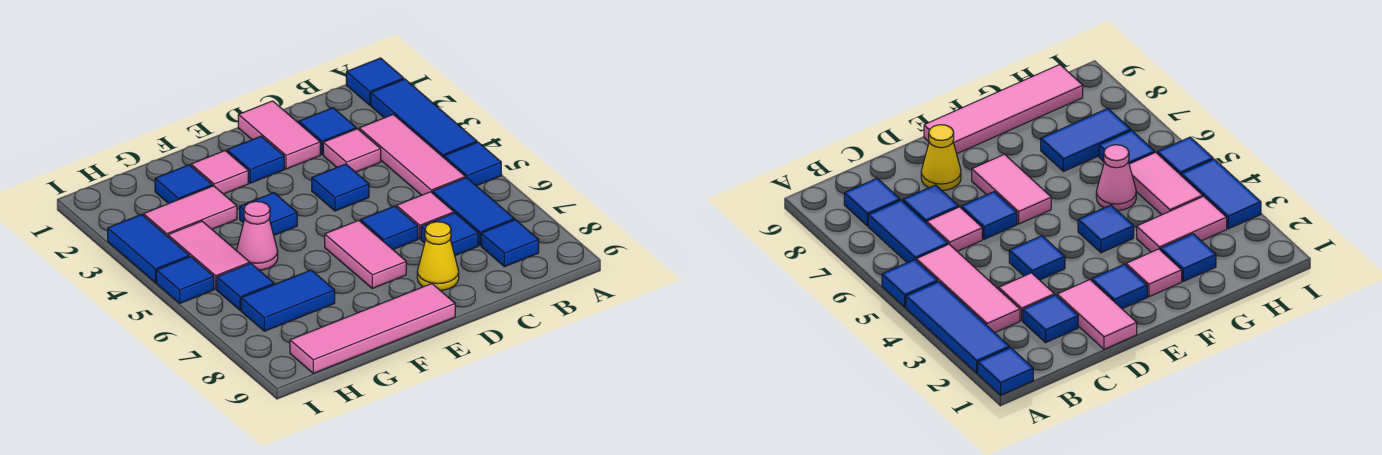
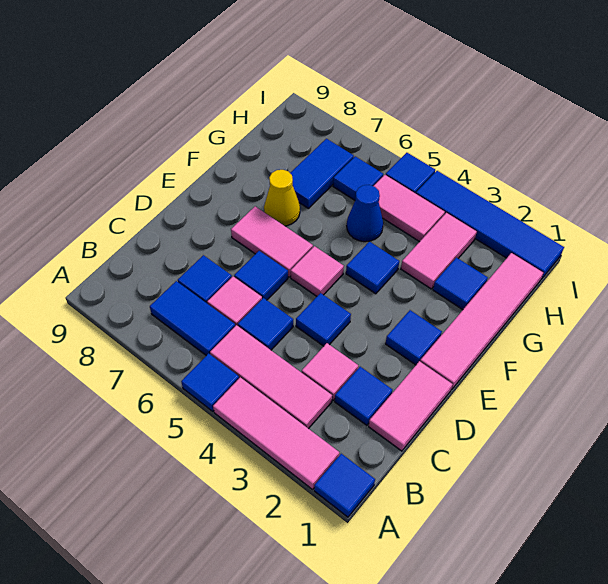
blue 1x3 tile [371,79,477,158] -> pink 1x3 tile [213,377,339,489]
blue 1x1 tile [481,220,539,267] -> blue 1x1 tile moved to [238,298,293,350]
pink 1x2 tile [238,101,320,169] -> pink 1x2 tile turned to [369,361,452,451]
yellow 1x1 cone [417,222,459,290] -> yellow 1x1 cone moved to [264,170,300,226]
pink 1x4 tile [290,284,455,373] -> pink 1x4 tile moved to [420,253,543,390]
pink 1x1 tile [191,151,248,194] -> pink 1x1 tile moved to [291,246,344,296]
pink 1x1 cone [236,201,278,270] -> blue 1x1 cone [347,185,383,242]
blue 1x2 tile [108,214,189,282] -> blue 1x4 tile [416,171,564,279]

